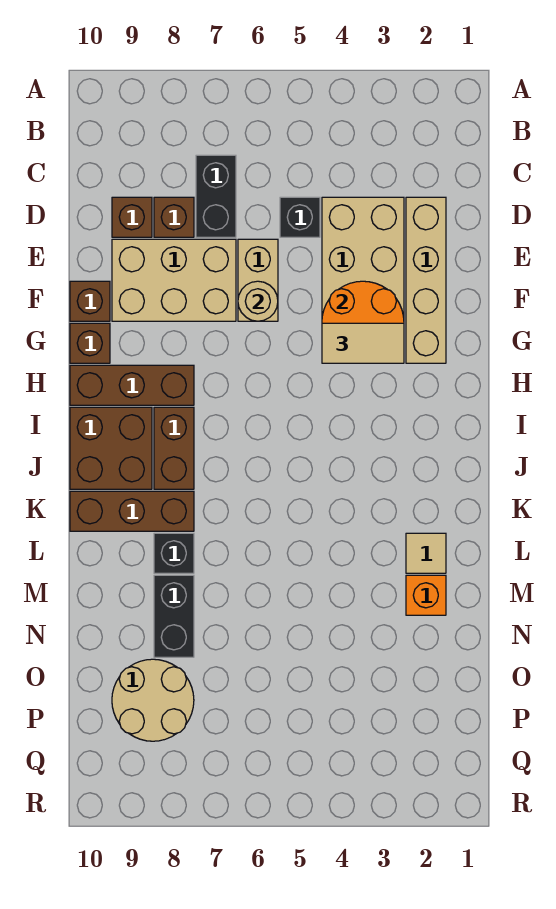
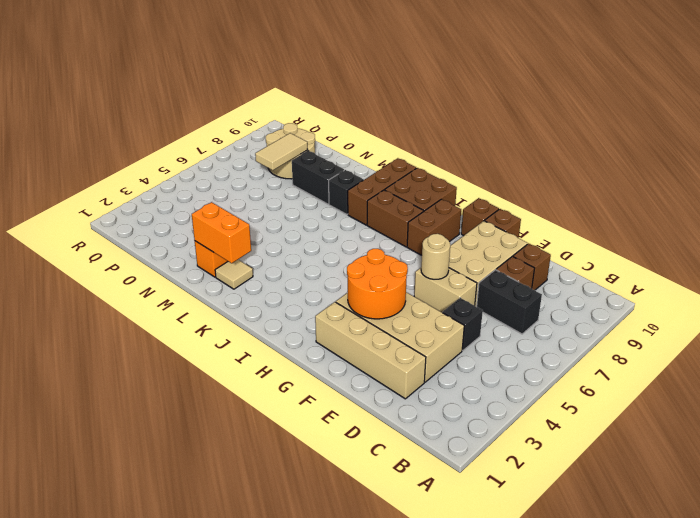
tan 1x2 tile [322,323,404,363] -> tan 1x2 tile moved to [255,133,308,170]
brown 1x3 brick [70,365,194,405] -> brown 1x2 brick [407,199,461,255]
none -> orange 1x2 brick [192,202,251,263]

